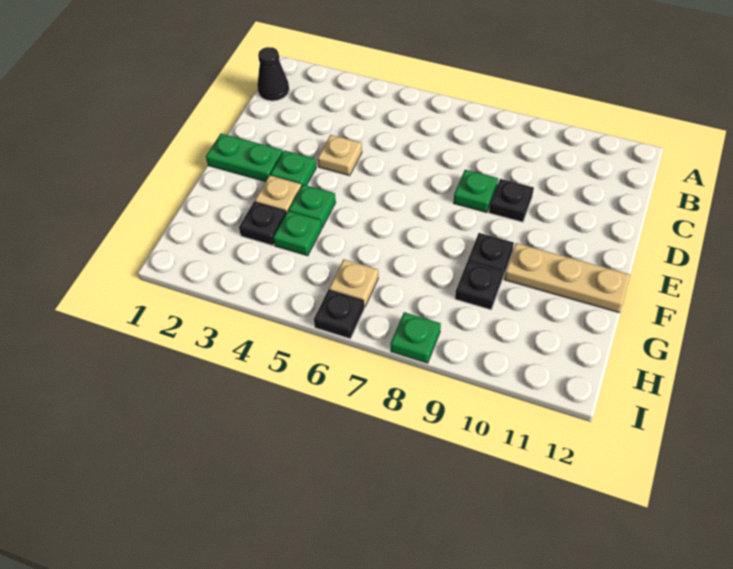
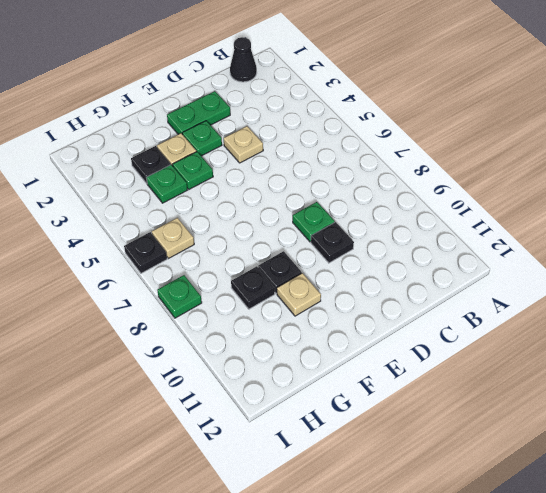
green 1x2 plate [206,134,283,182] -> green 1x2 plate turned to [167,91,230,135]
tan 1x3 plate [504,243,630,313] -> tan 1x1 plate [277,273,321,316]

